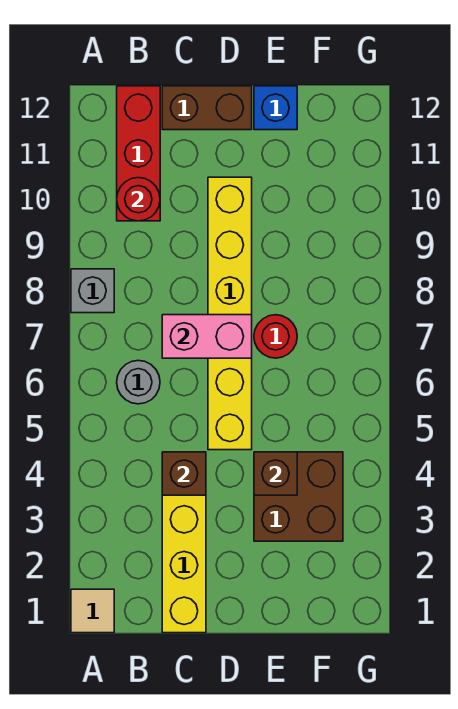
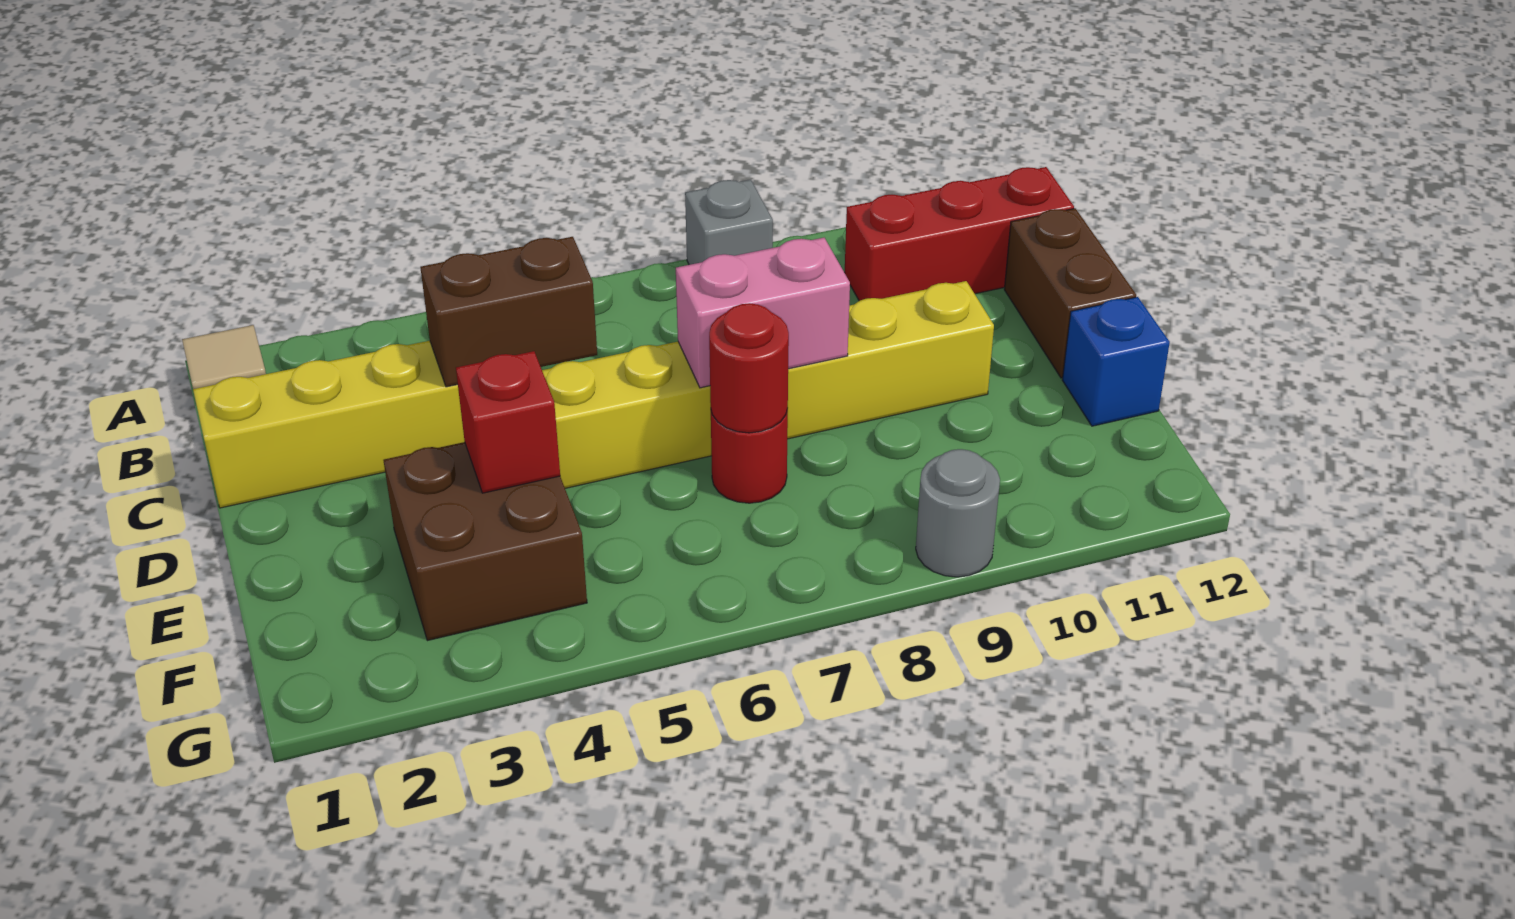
grey 1x1 round brick [117,360,160,404] -> grey 1x1 round brick moved to [916,449,1000,577]
red 1x1 round brick [117,178,160,221] -> red 1x1 round brick moved to [709,303,789,433]
brown 1x1 brick [162,452,206,495] -> brown 1x2 brick [420,237,597,387]
pink 1x2 brick [162,315,252,358] -> pink 1x2 brick turned to [676,238,850,388]
brown 1x1 brick [254,452,297,495] -> red 1x1 brick [456,351,560,493]

